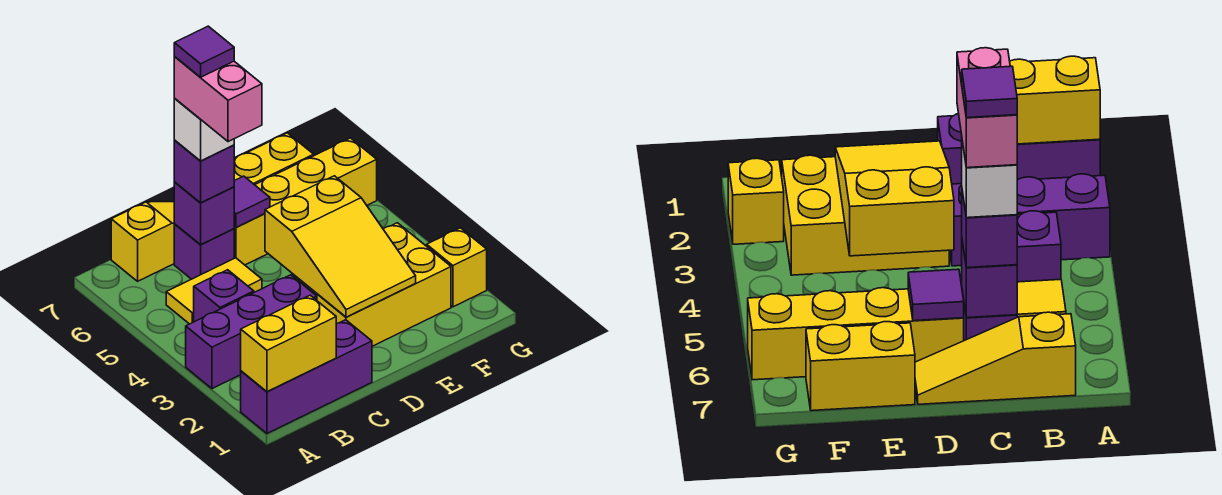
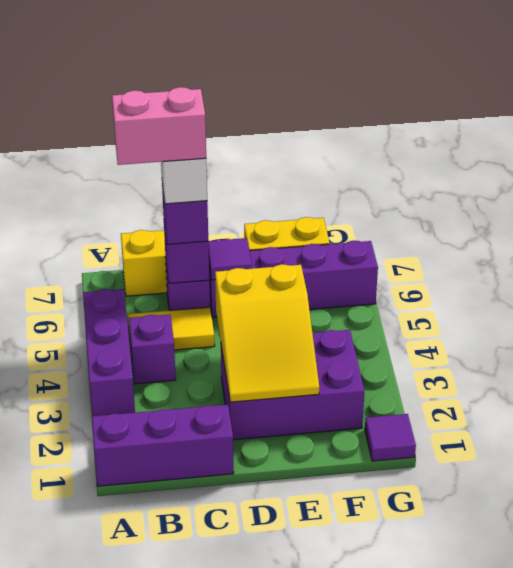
yellow 1x2 brick [241,295,336,392] -> none
purple 1x3 brick [186,275,317,389] -> purple 1x3 brick turned to [83,289,135,416]
pink 1x2 brick [174,56,262,142] -> pink 1x2 brick turned to [112,87,206,165]
purple 1x1 tile [174,26,234,77] -> purple 1x1 tile moved to [365,414,416,461]
yellow 2x3 brick [292,223,451,346] -> purple 2x3 brick [221,330,364,440]
yellow 1x4 brick [234,138,377,265] -> purple 1x4 brick [209,241,378,317]
yellow 1x1 brick [427,228,487,307] -> none

